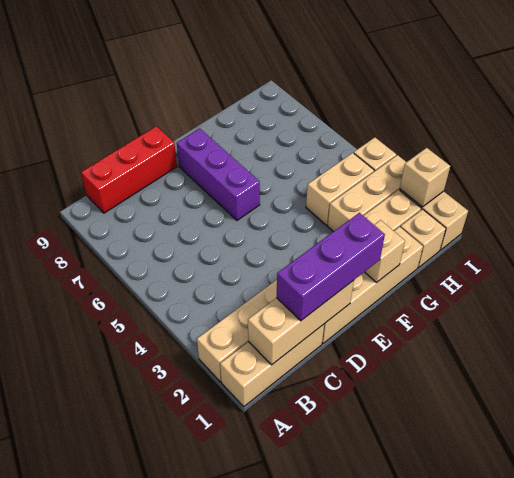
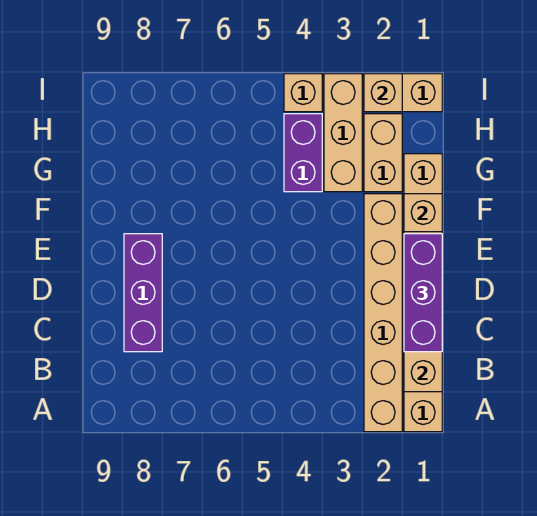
red 1x3 brick [81,126,177,213] -> none
purple 1x3 brick [177,128,260,220] -> purple 1x3 brick turned to [124,234,162,352]
tan 1x2 brick [306,153,374,225] -> purple 1x2 brick [284,114,322,192]
tan 1x1 brick [401,209,446,268] -> none

